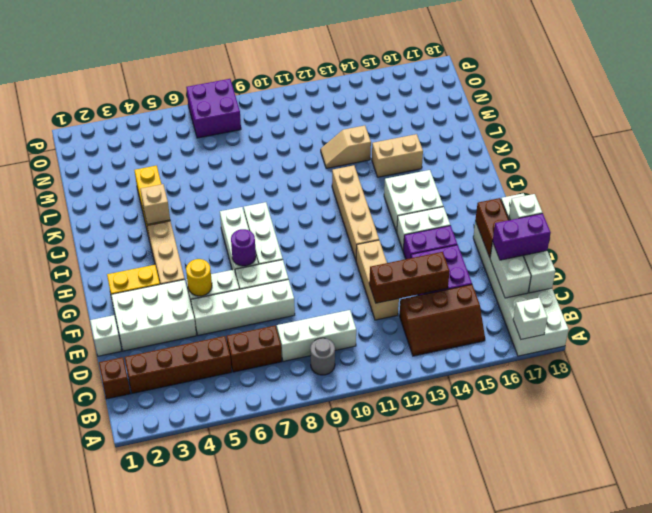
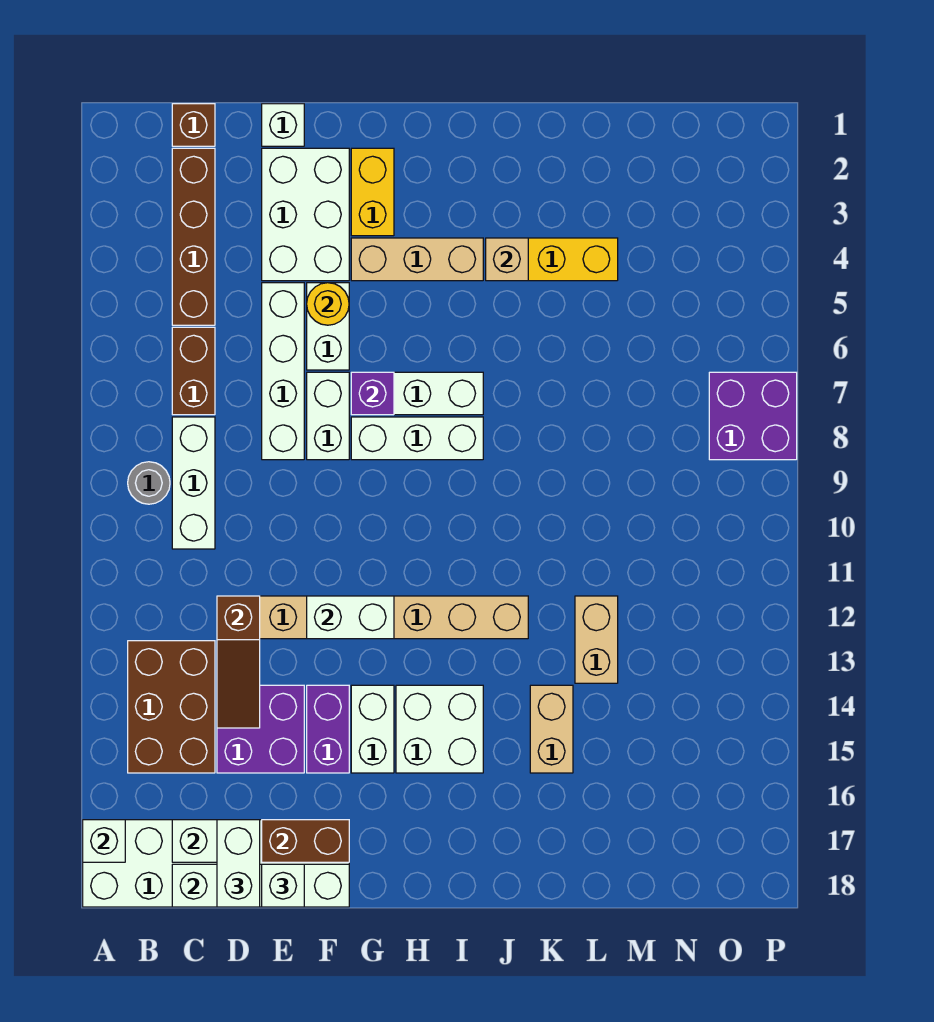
brown 2x3 slope [399,285,485,356] -> brown 2x3 brick [128,641,215,773]
brown 1x3 brick [369,252,450,303] -> brown 1x3 slope [217,596,260,728]
purple 1x2 brick [493,213,551,260] -> white 1x2 brick [217,820,260,907]
none -> white 1x2 brick [307,596,394,639]
purple 1x1 round brick [231,229,256,266] -> purple 1x1 brick [351,372,394,415]
tan 1x2 slope [321,126,371,169] -> tan 1x2 brick [575,596,618,683]

